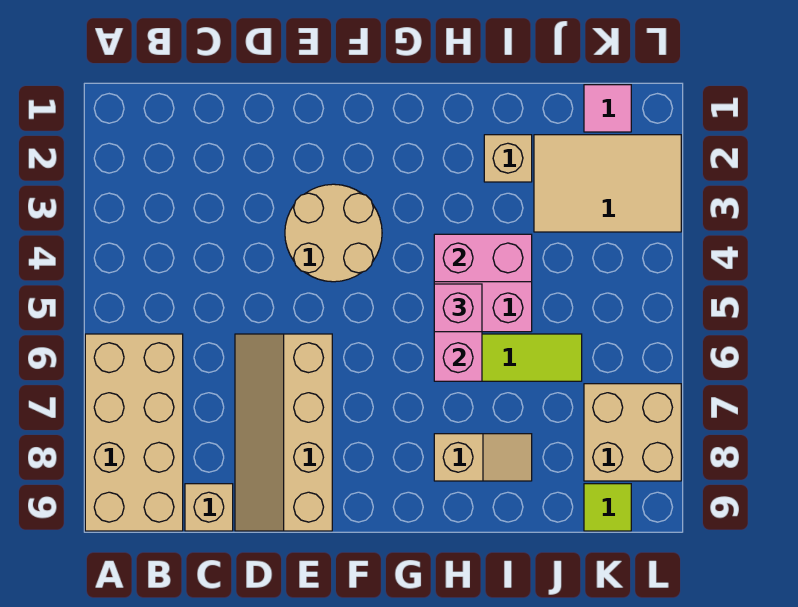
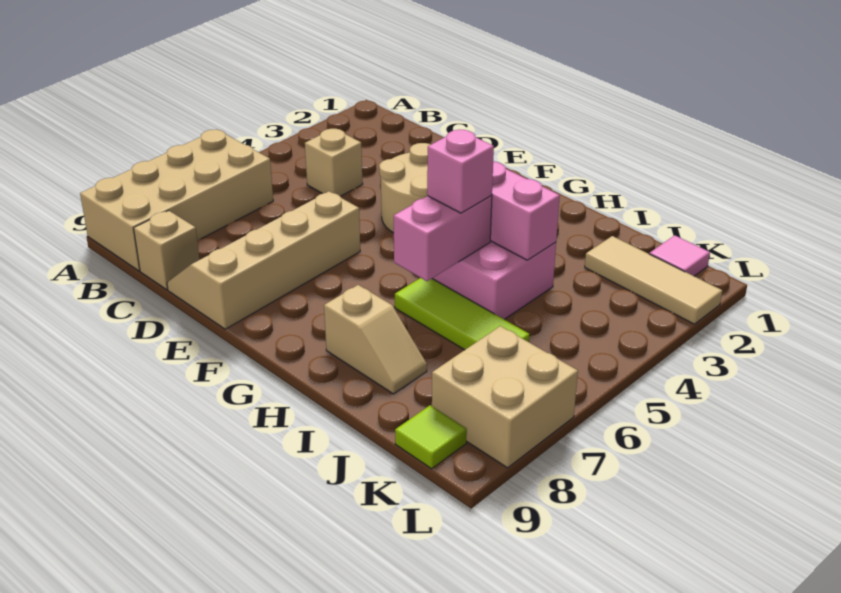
tan 1x1 brick [484,135,532,182] -> tan 1x1 brick moved to [305,129,363,196]
tan 2x3 tile [534,135,681,232] -> tan 1x3 tile [585,236,722,324]

